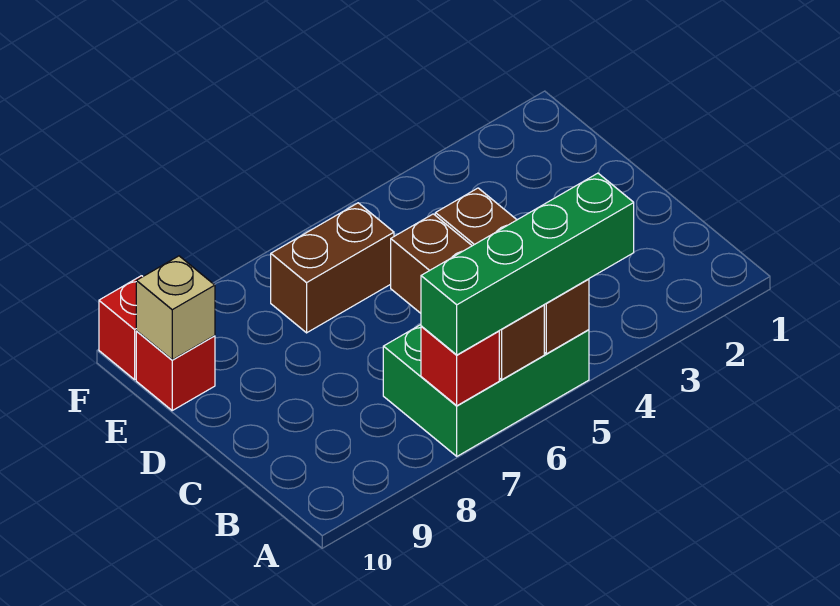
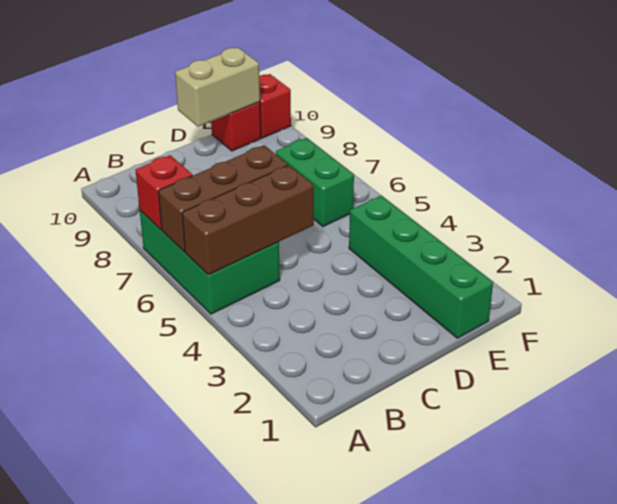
green 1x4 brick [421,173,634,355] -> green 1x4 brick moved to [349,196,493,338]
brown 1x2 brick [271,203,394,333] -> green 1x2 brick [276,138,354,227]
tan 1x1 brick [136,256,215,360] -> tan 1x2 brick [175,48,260,127]

